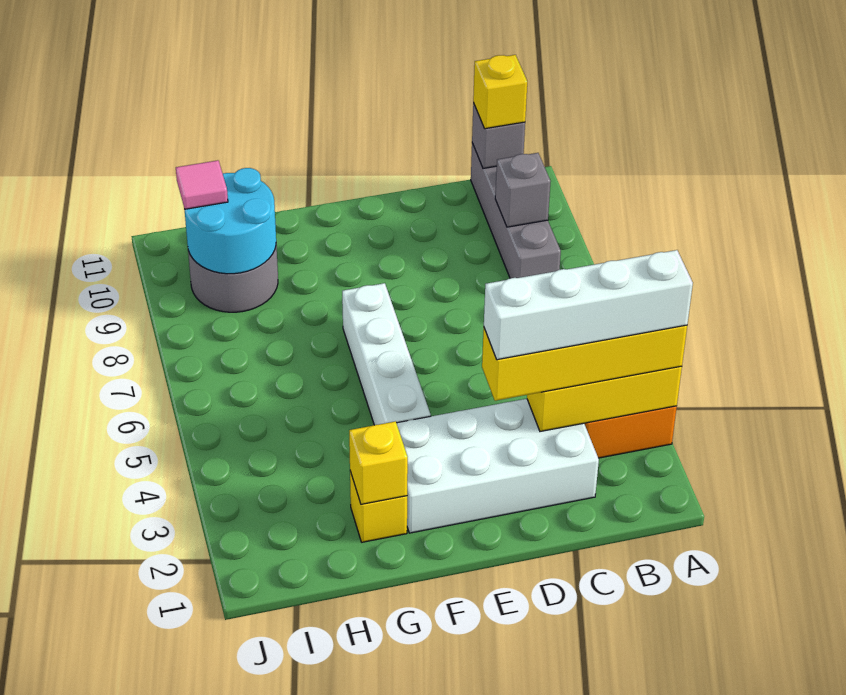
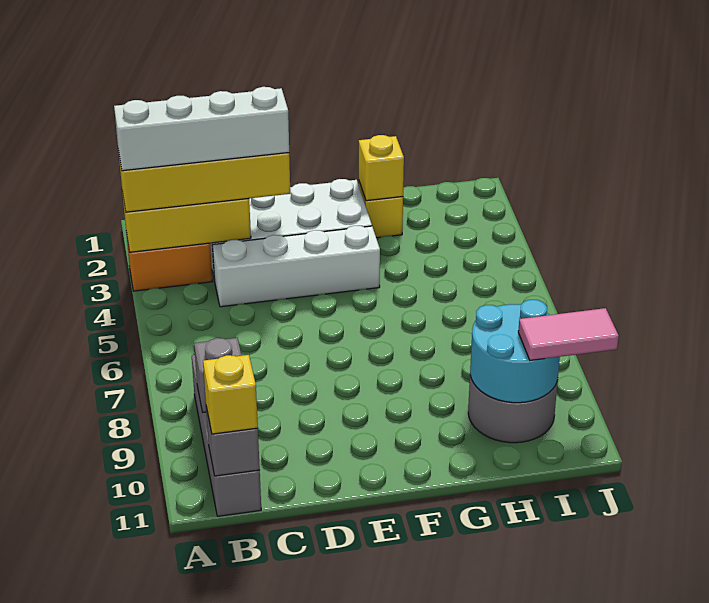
white 1x4 brick [342,283,431,425] -> white 1x4 brick turned to [212,226,380,307]
pink 1x1 tile [176,160,228,209] -> pink 1x2 tile [518,308,619,361]

